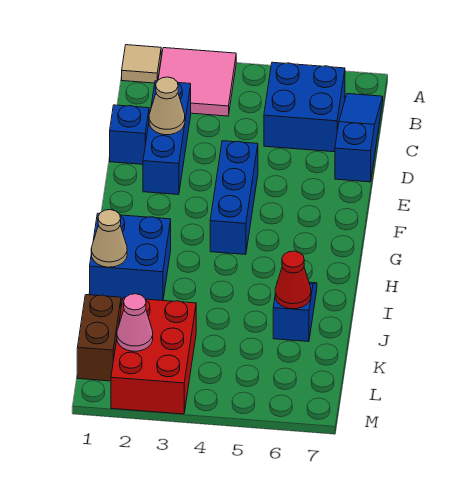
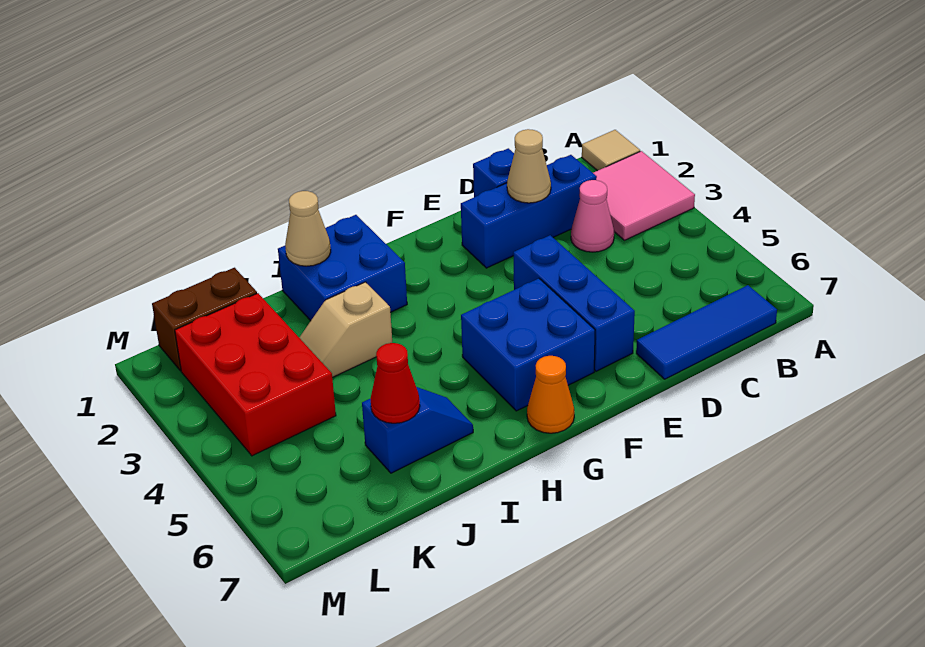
blue 2x2 brick [264,62,345,152] -> blue 2x2 brick moved to [461,278,595,411]
blue 1x3 slope [335,94,383,182] -> blue 1x3 tile [636,285,777,379]
blue 1x3 brick [210,141,258,255] -> blue 1x3 brick turned to [513,235,635,371]
none -> orange 1x1 cone [527,356,574,433]
none -> tan 1x2 slope [299,282,392,378]
red 2x3 brick [111,298,196,414] -> red 2x3 brick turned to [175,293,336,456]
pink 1x1 cone [117,294,153,351] -> pink 1x1 cone moved to [571,180,614,252]

